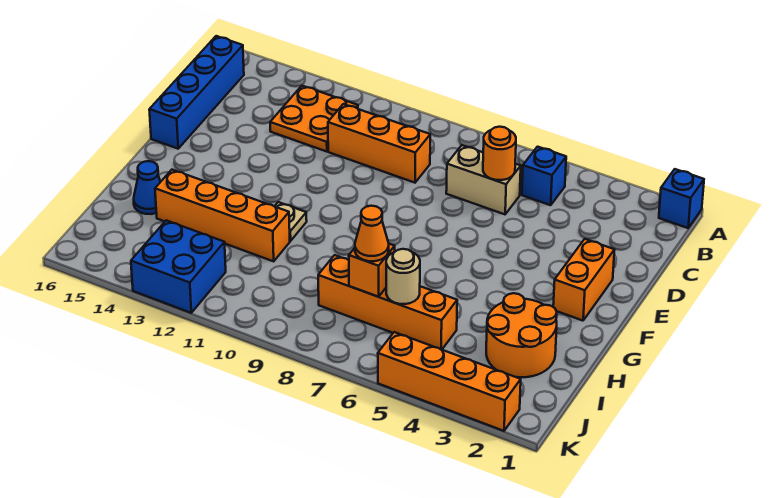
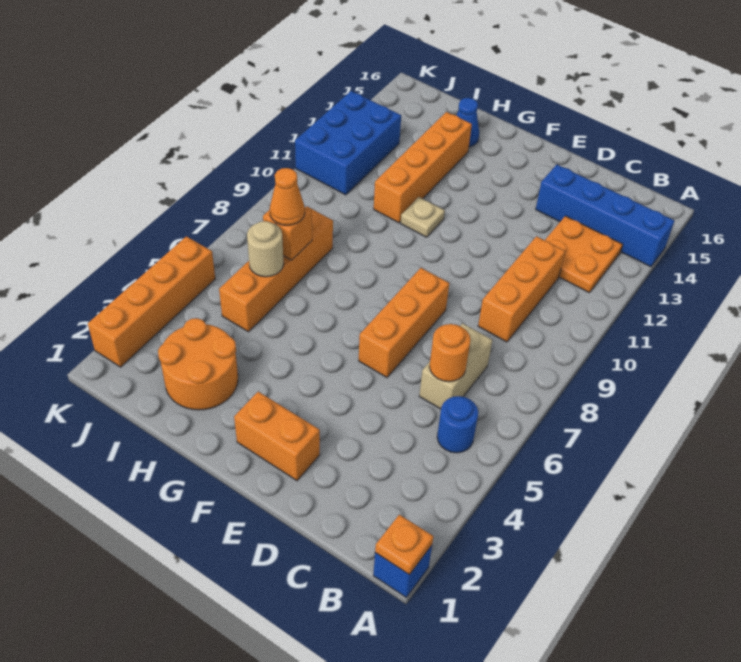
none -> orange 1x1 plate [375,515,434,575]
blue 1x1 brick [522,147,566,205] -> blue 1x1 round brick [437,396,478,453]
blue 1x4 brick [149,36,244,149] -> blue 1x4 brick moved to [536,165,675,267]
none -> orange 1x3 brick [359,268,449,377]
blue 2x2 brick [131,220,226,313] -> blue 2x3 brick [295,91,401,195]

